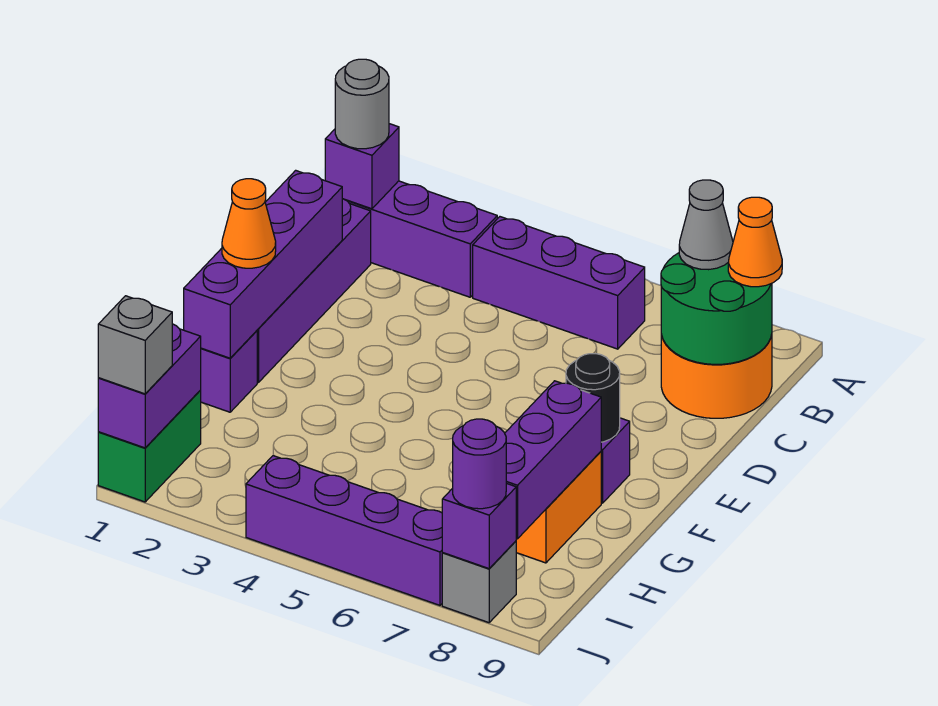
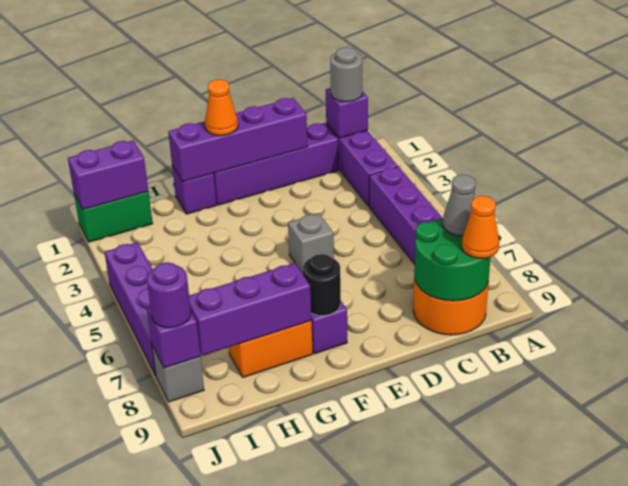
grey 1x1 brick [98,296,172,394] -> grey 1x1 brick moved to [288,213,334,274]

